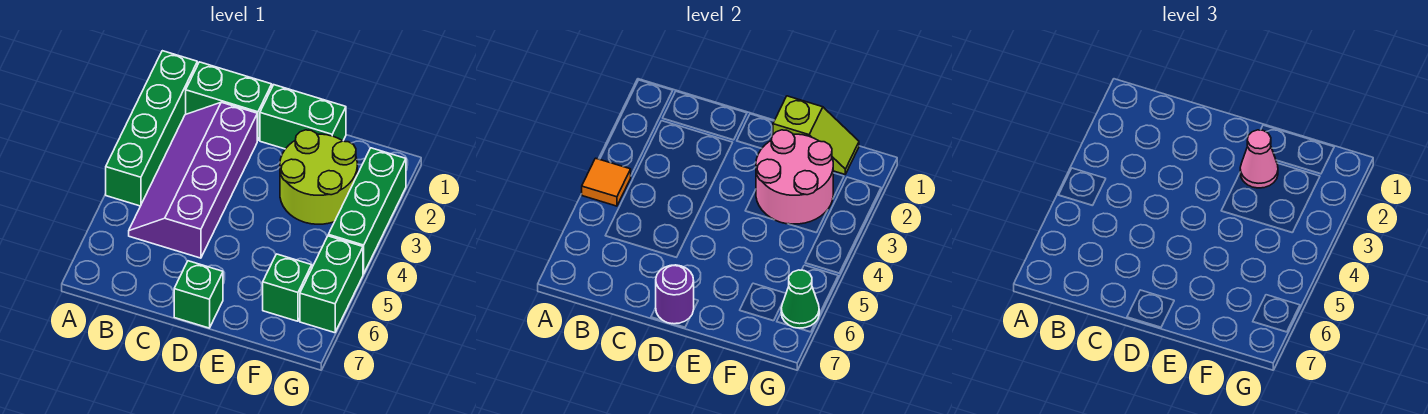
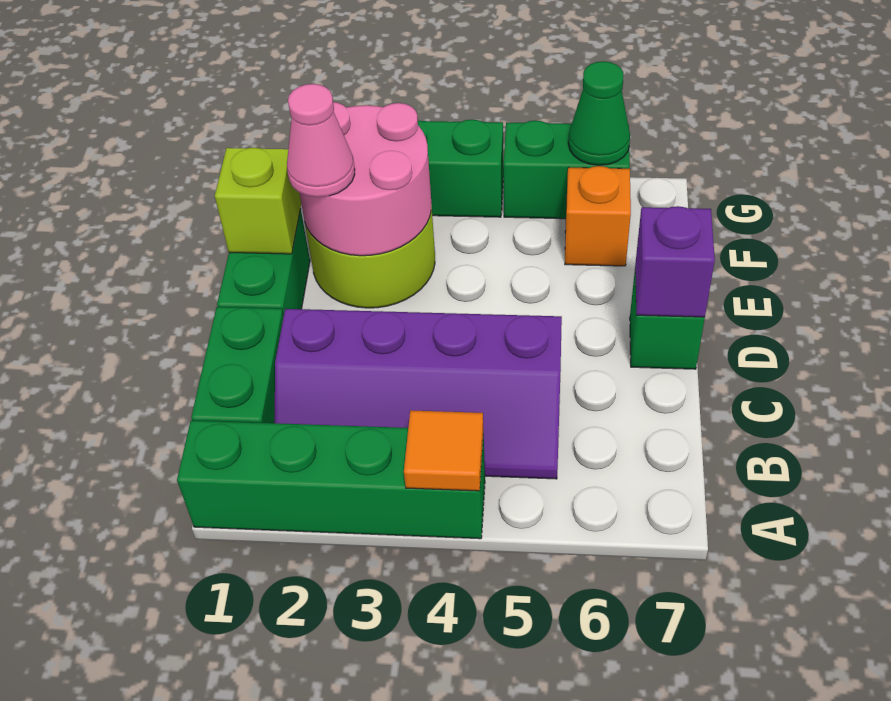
purple 1x1 round brick [656,265,694,324] -> purple 1x1 brick [635,206,715,317]
green 1x1 brick [263,254,312,321] -> orange 1x1 brick [565,166,631,266]

